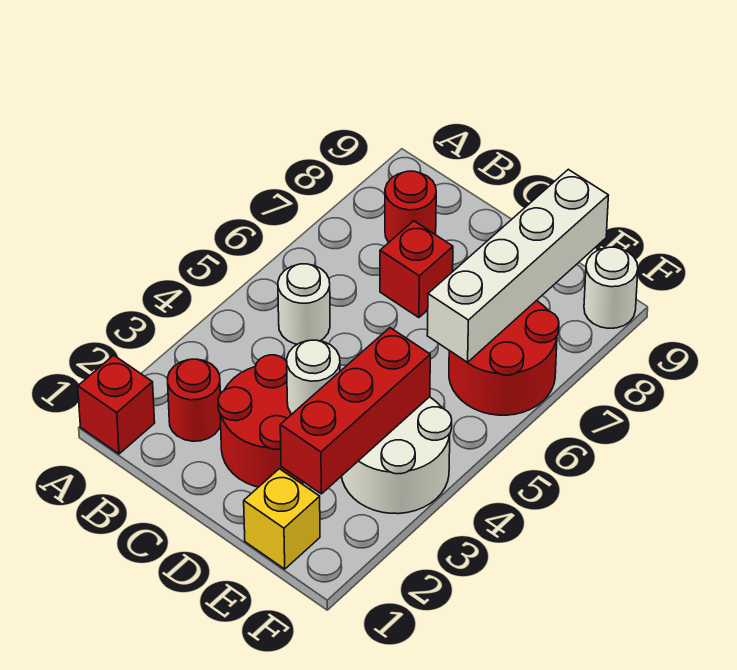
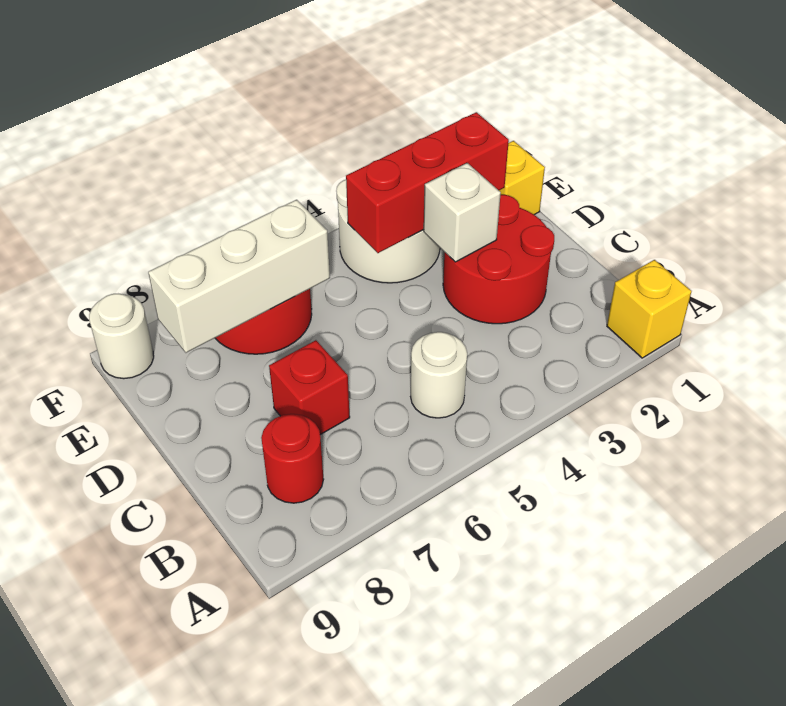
red 1x1 brick [78,355,155,454] -> yellow 1x1 brick [607,260,692,358]
red 1x1 round brick [167,359,221,441] -> none
white 1x1 round brick [287,340,340,414] -> white 1x1 brick [424,163,501,262]
white 1x4 brick [427,169,608,363] -> white 1x3 brick [148,200,330,353]

